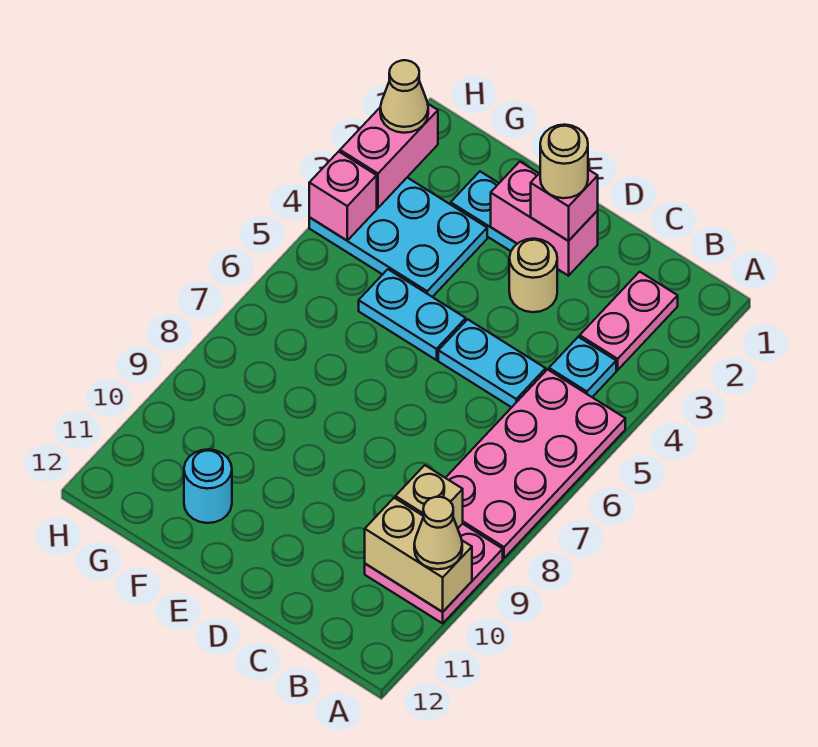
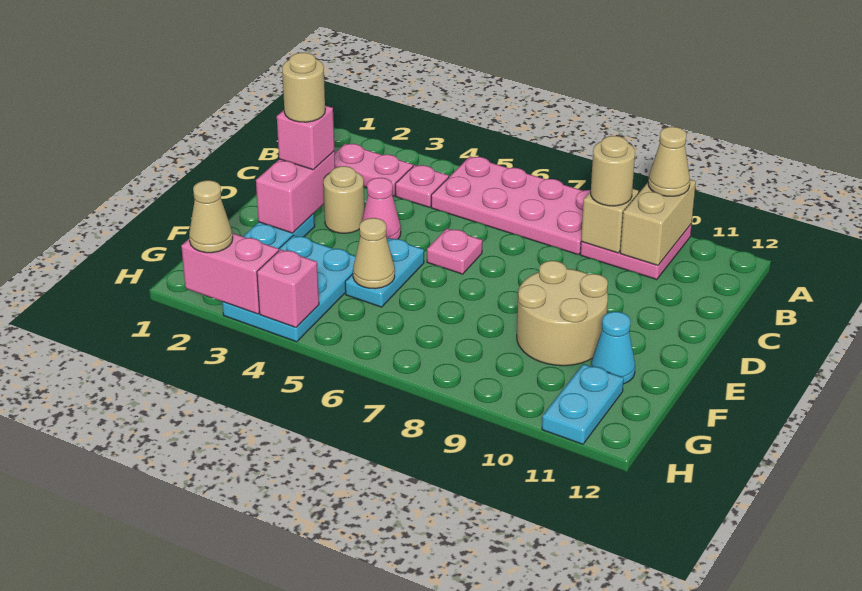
cyan 1x1 plate [549,337,616,397] -> pink 1x1 plate [395,165,449,207]
none -> tan 1x1 round brick [591,136,635,206]
cyan 1x2 plate [438,319,546,407] -> cyan 1x2 plate moved to [542,364,624,444]
none -> pink 1x1 cone [362,178,401,239]
none -> pink 1x1 plate [427,228,482,274]
none -> tan 2x2 round brick [517,261,608,366]
none -> tan 1x1 cone [353,218,395,289]
cyan 1x1 round brick [184,449,232,523] -> cyan 1x1 cone [591,312,635,384]

